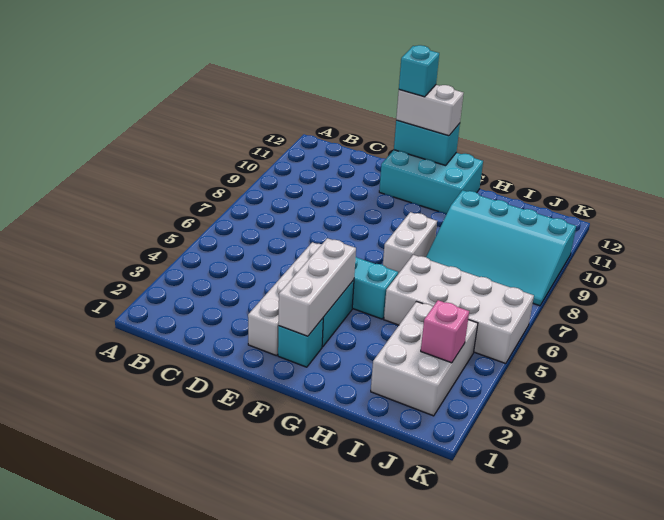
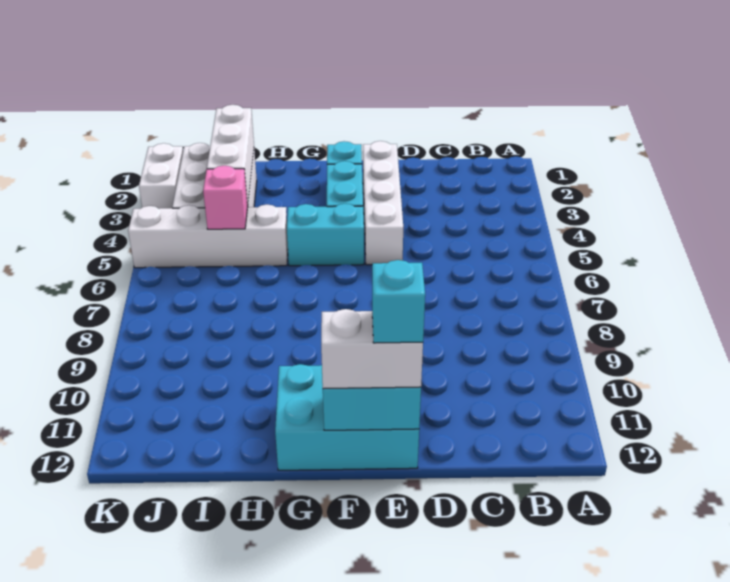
white 1x3 brick [278,238,356,336] -> white 1x3 brick moved to [207,105,254,206]
white 1x2 brick [383,212,437,274] -> white 1x2 brick moved to [139,143,183,209]
white 2x4 brick [384,255,534,364] -> white 1x4 brick [128,205,288,268]
cyan 3x4 slope [426,190,576,306] -> none
pink 1x1 brick [421,300,469,363] -> pink 1x1 brick moved to [203,166,248,229]

